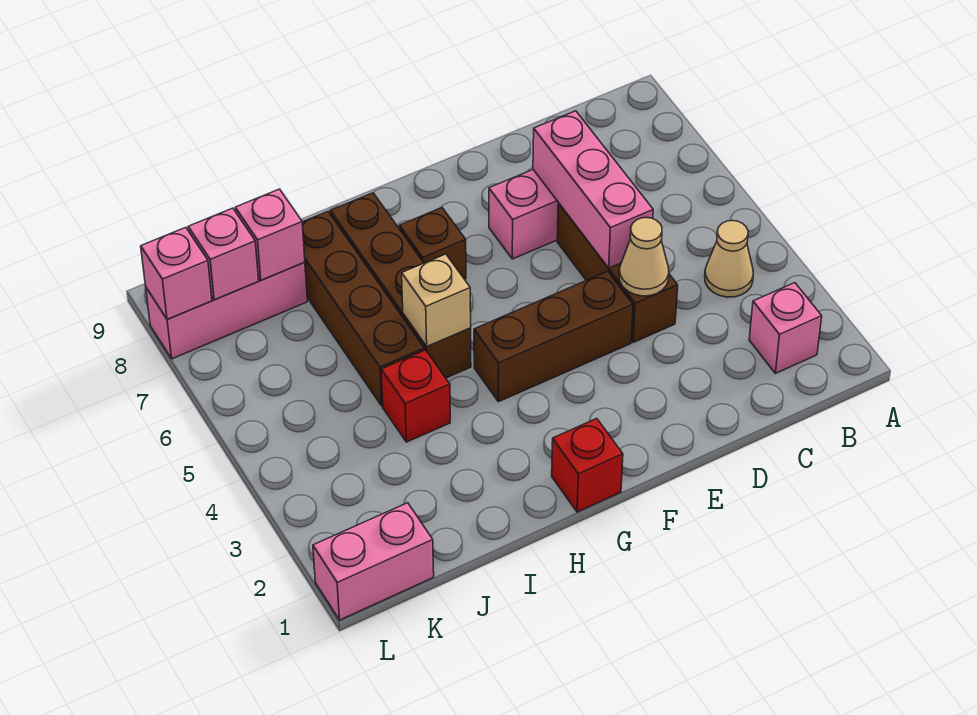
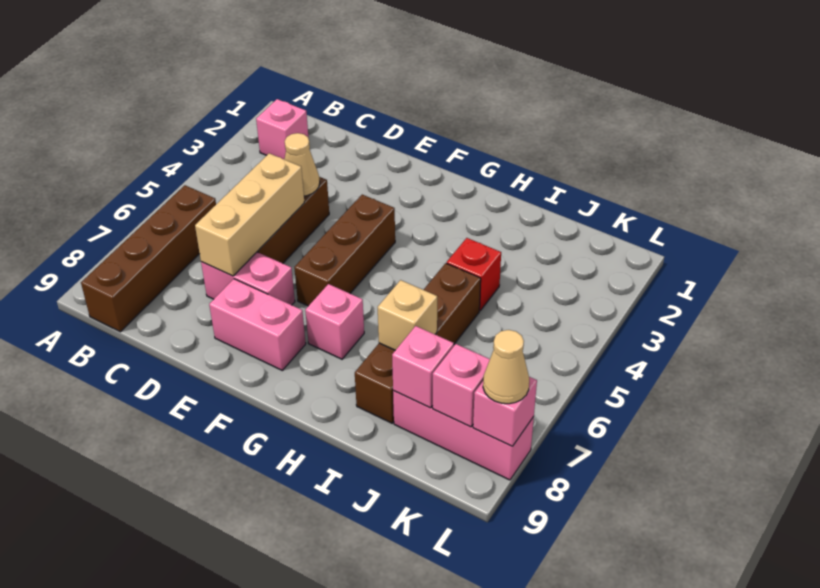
tan 1x1 cone [705,221,753,297] -> tan 1x1 cone moved to [483,330,529,404]
pink 1x3 brick [533,111,653,268] -> tan 1x3 brick [195,153,304,276]
brown 1x3 brick [474,271,633,402] -> brown 1x3 brick turned to [294,195,395,306]
red 1x1 brick [552,419,623,512] -> none
brown 1x1 brick [399,208,466,279] -> pink 1x1 brick [305,284,364,359]
brown 1x4 brick [330,193,471,378] -> brown 1x4 brick moved to [81,185,216,332]
tan 1x1 brick [402,254,471,347] -> tan 1x1 brick moved to [378,280,437,350]
pink 1x2 brick [313,503,434,620] -> pink 1x2 brick moved to [209,279,306,370]

